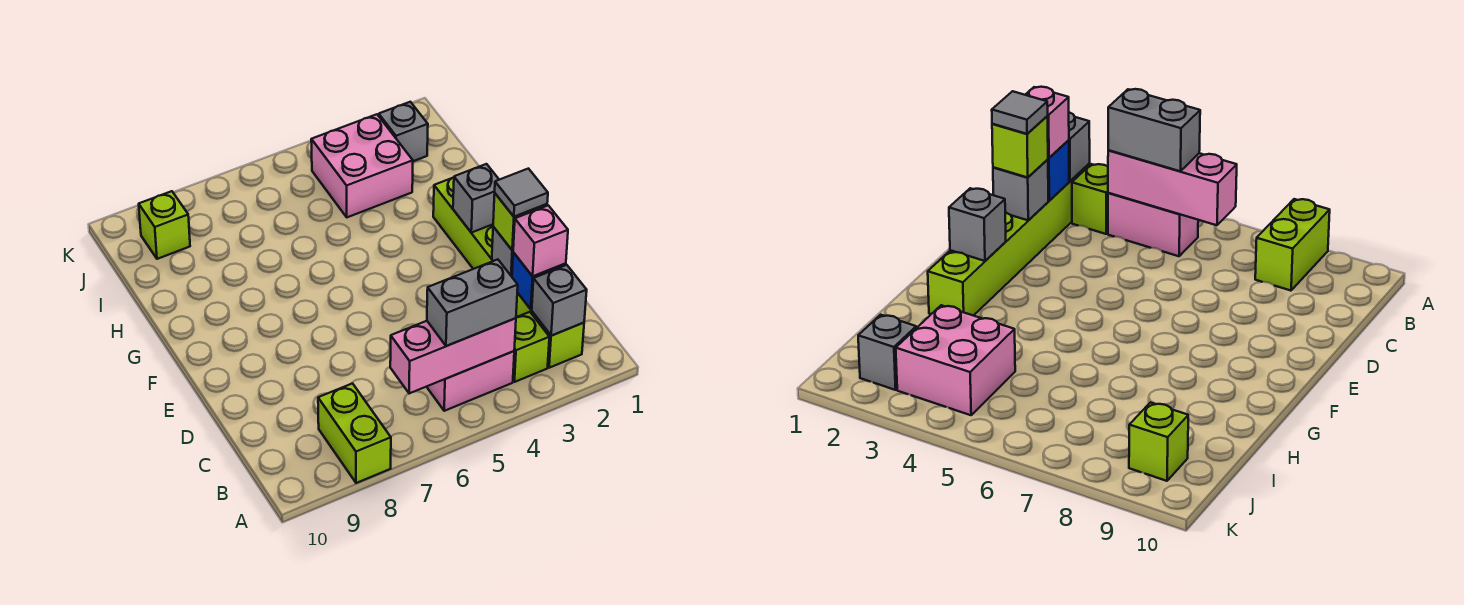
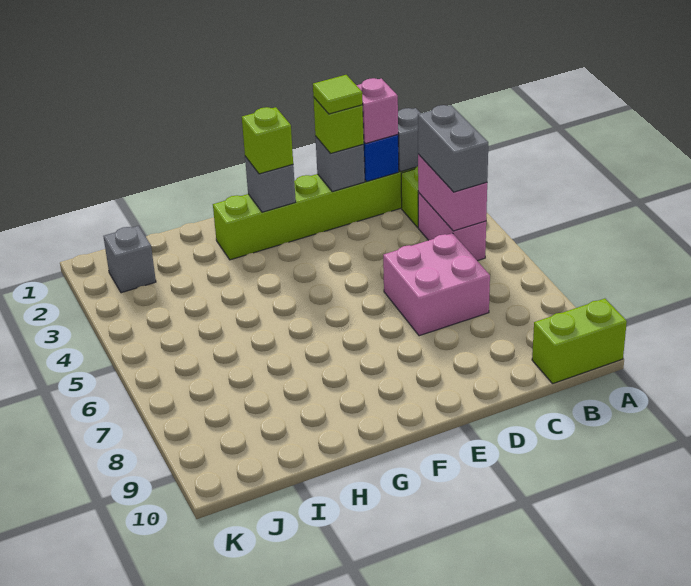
lime 1x2 brick [318,384,391,483] -> lime 1x2 brick moved to [532,299,627,383]
pink 1x3 brick [390,318,516,394] -> pink 1x2 brick [418,154,487,231]
grey 1x1 tile [495,169,548,217] -> lime 1x1 tile [313,75,363,114]
pink 2x2 brick [311,114,413,217] -> pink 2x2 brick moved to [383,233,490,336]
lime 1x1 brick [139,191,190,259] -> lime 1x1 brick moved to [242,107,293,174]

